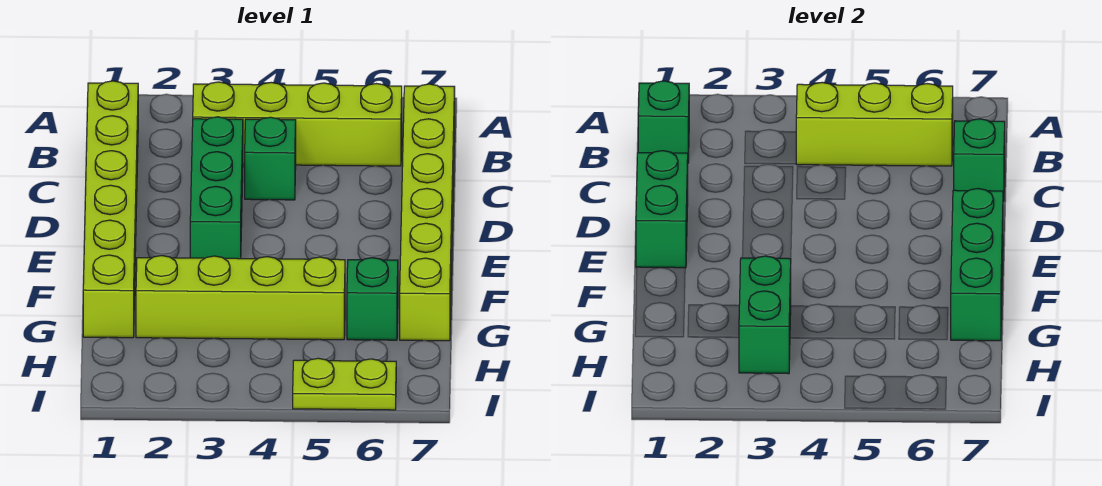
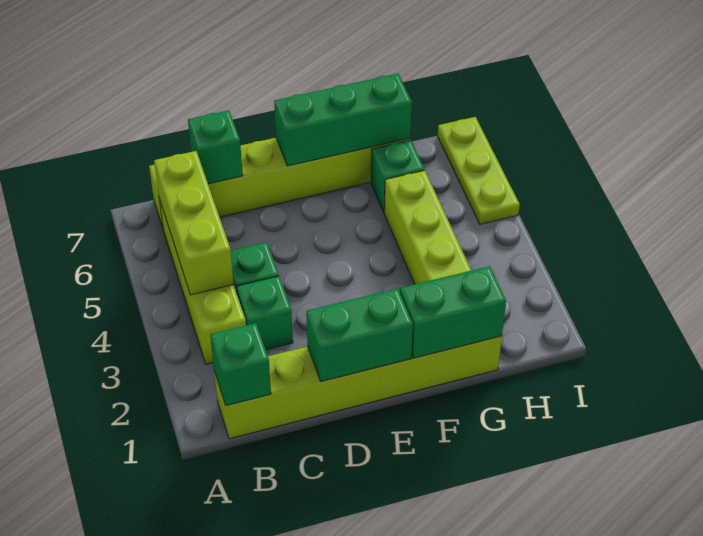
green 1x3 brick [190,117,243,259] -> green 1x1 brick [236,276,293,350]
green 1x2 brick [739,256,791,374] -> green 1x2 brick moved to [400,266,506,358]
lime 1x2 plate [293,358,396,410] -> lime 1x3 plate [438,117,520,224]

